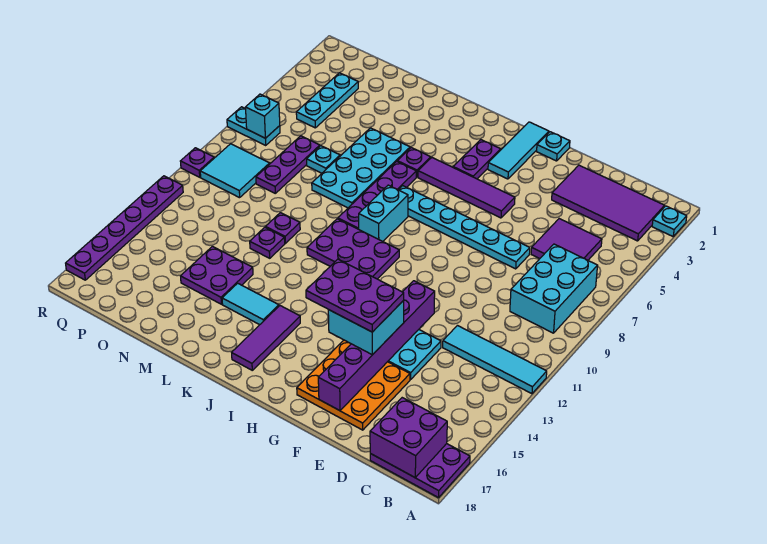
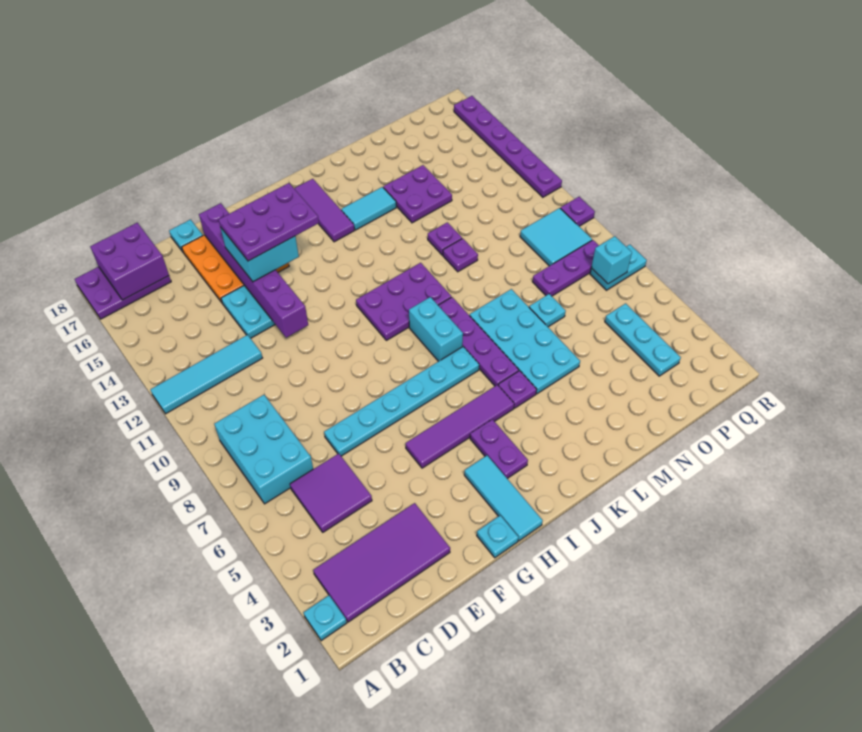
none -> cyan 1x1 plate [169,220,203,252]
purple 1x3 plate [256,136,320,193] -> purple 1x3 plate turned to [533,240,599,296]

